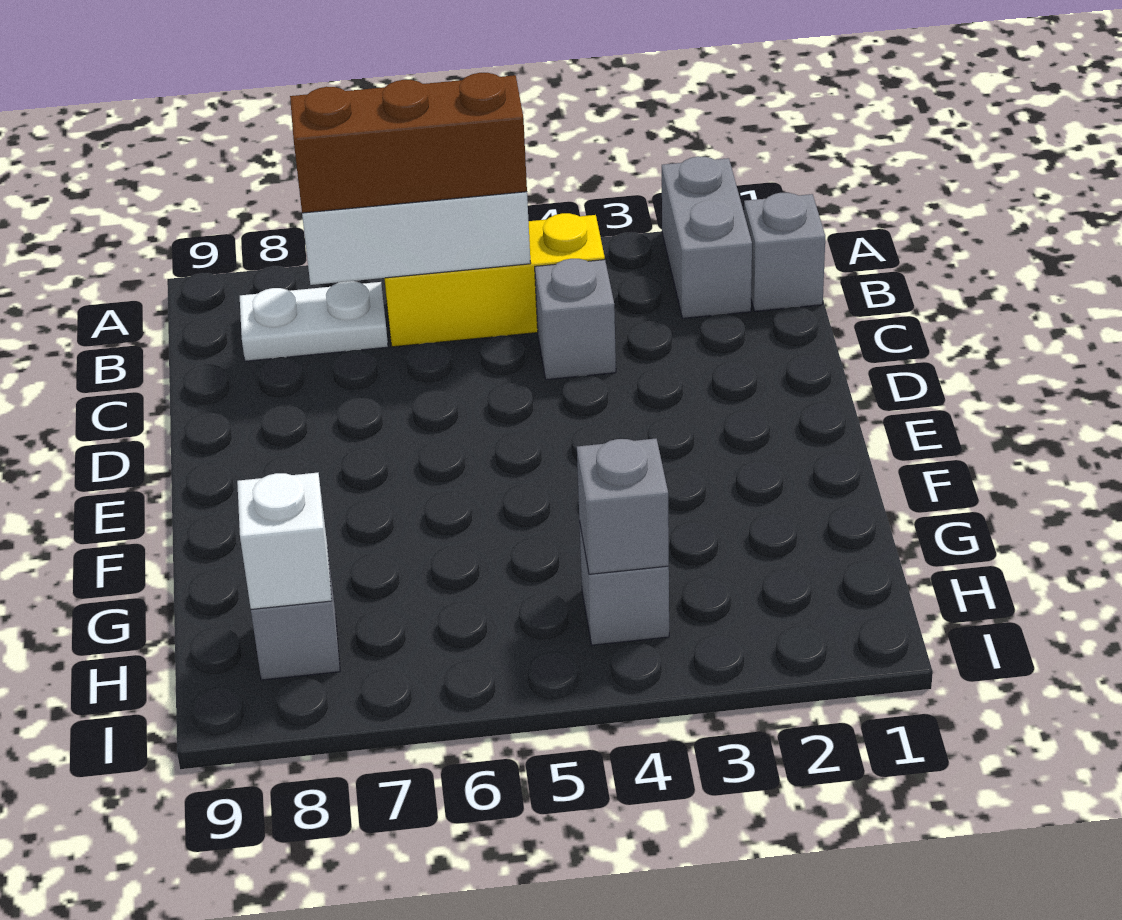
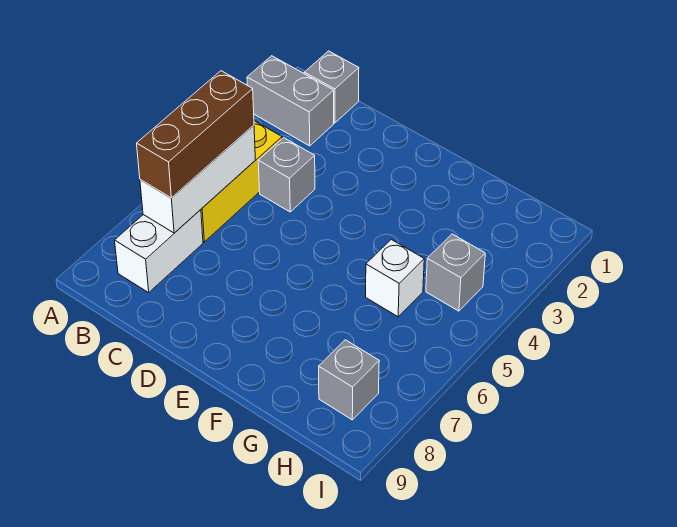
white 1x2 plate [240,281,388,361] -> white 1x2 brick [115,210,203,292]
grey 1x1 brick [577,439,669,574] -> none
white 1x1 brick [237,473,332,609] -> white 1x1 brick moved to [366,239,424,317]

